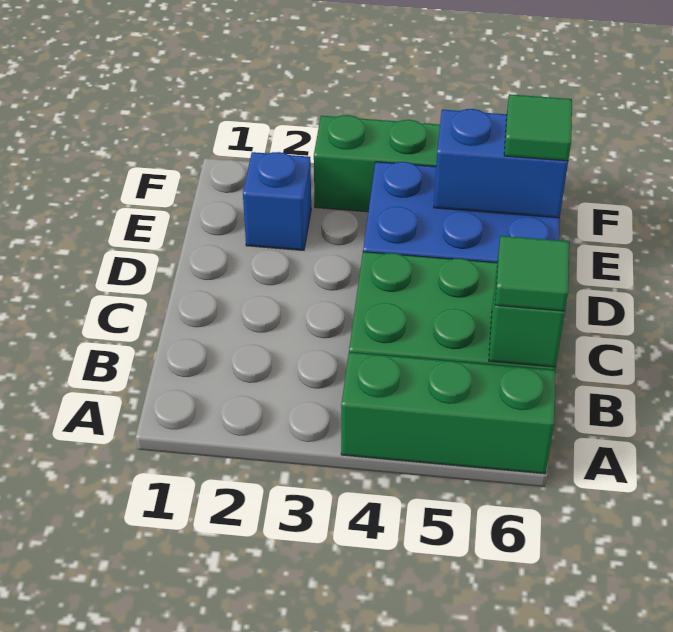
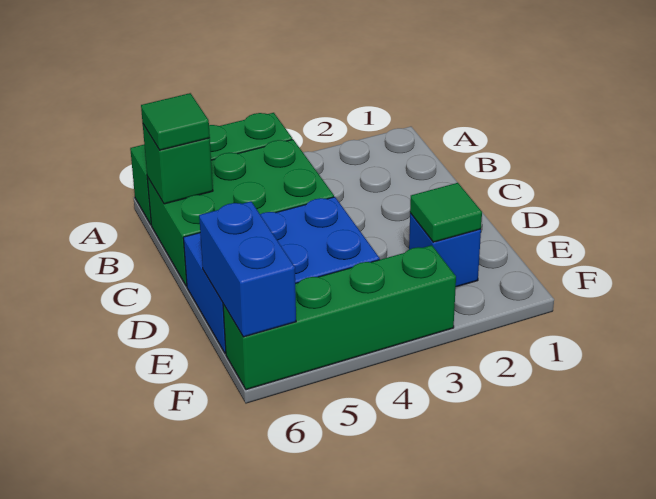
blue 1x2 brick [434,109,568,218] -> blue 1x2 brick turned to [199,201,296,337]
green 1x1 tile [504,94,572,161] -> green 1x1 tile moved to [410,183,482,242]

